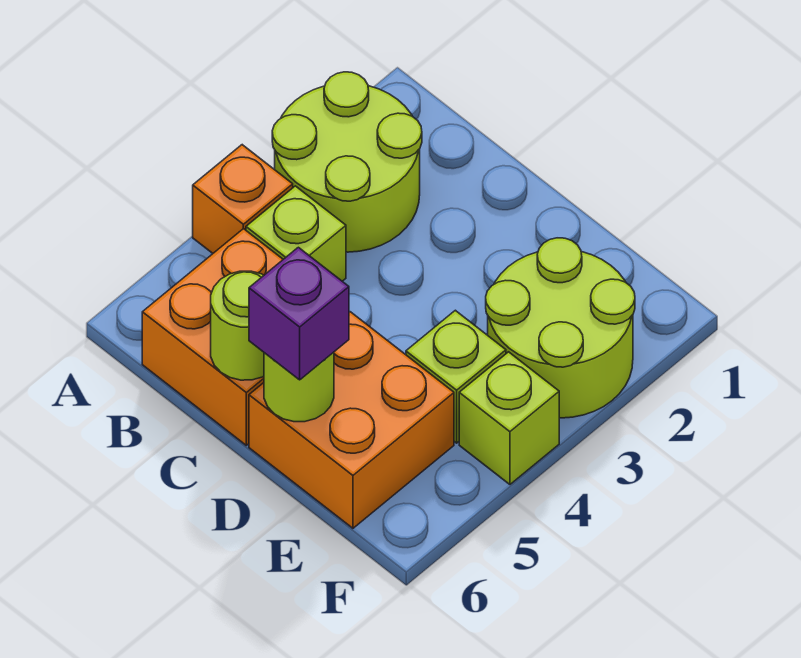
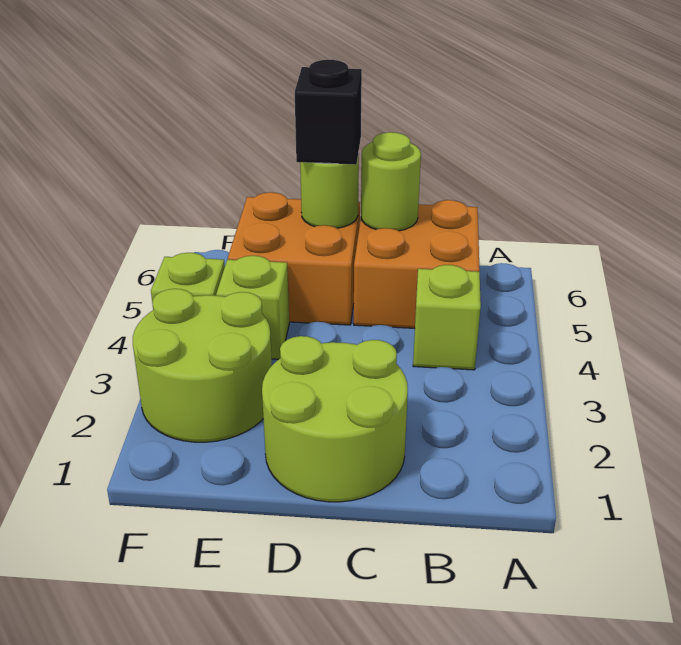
lime 2x2 round brick [272,72,422,252] -> lime 2x2 round brick moved to [262,336,408,502]
orange 1x1 brick [193,145,293,253] -> none
purple 1x1 brick [249,247,349,380] -> black 1x1 brick [295,60,362,165]

